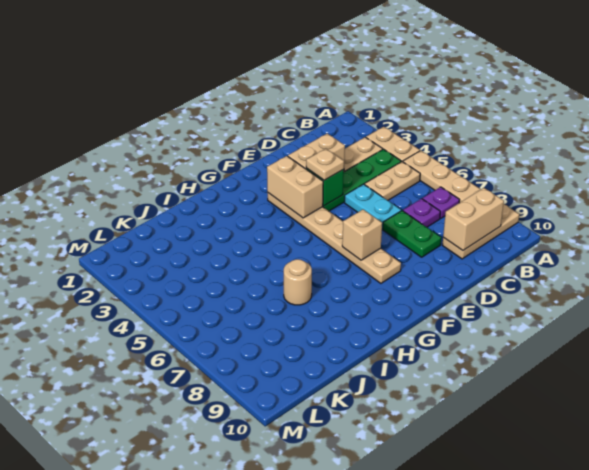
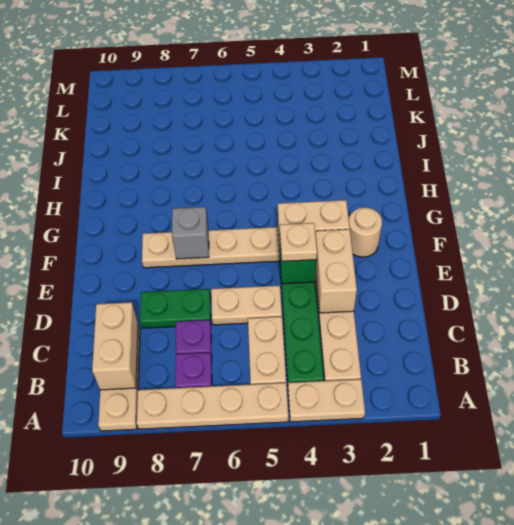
cyan 1x2 plate [345,184,401,229] -> tan 1x2 plate [211,286,282,325]
tan 1x1 brick [342,209,382,260] -> grey 1x1 brick [172,207,209,259]
tan 1x1 round brick [284,259,312,305] -> tan 1x1 round brick moved to [349,207,382,257]

